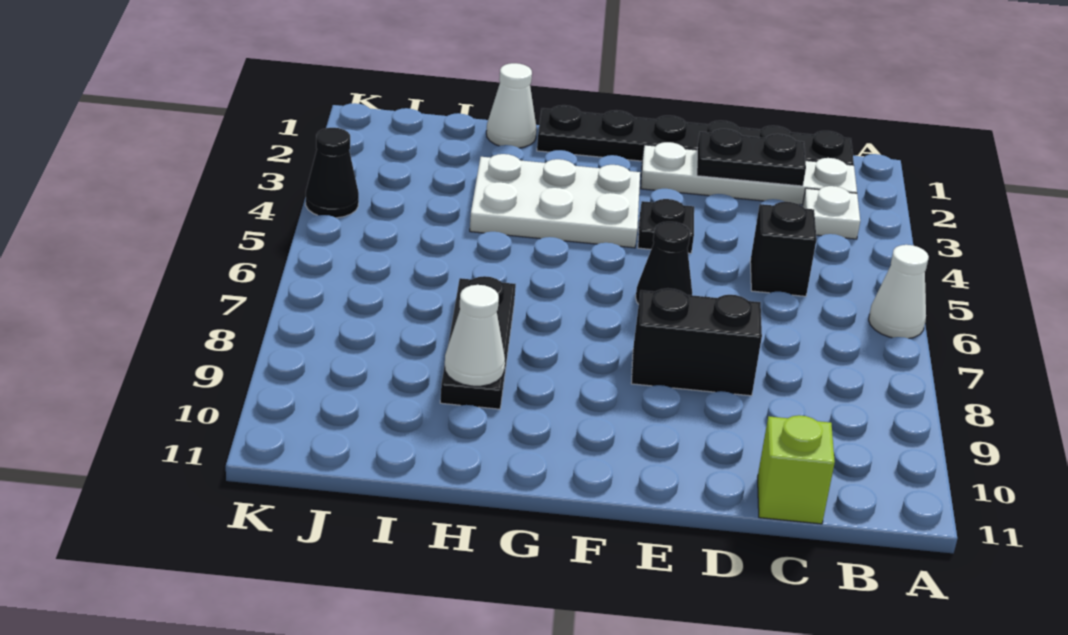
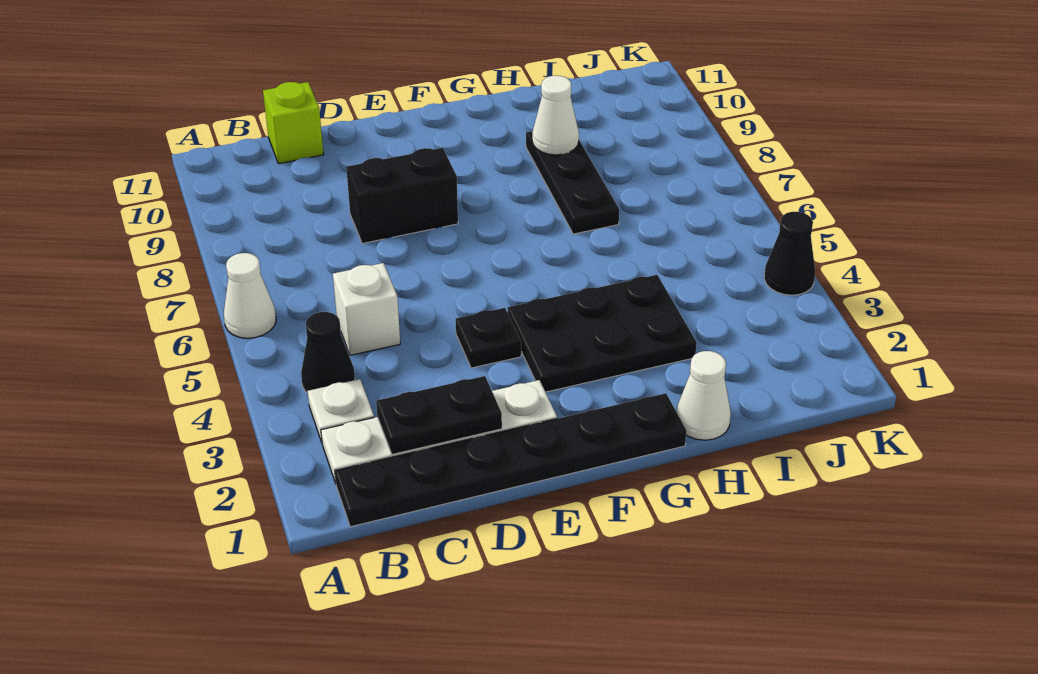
black 1x1 brick [750,202,817,296] -> white 1x1 brick [333,263,400,355]
black 1x1 cone [636,222,692,304] -> black 1x1 cone moved to [301,312,355,393]
white 2x3 plate [470,154,640,248] -> black 2x3 plate [508,275,697,392]

